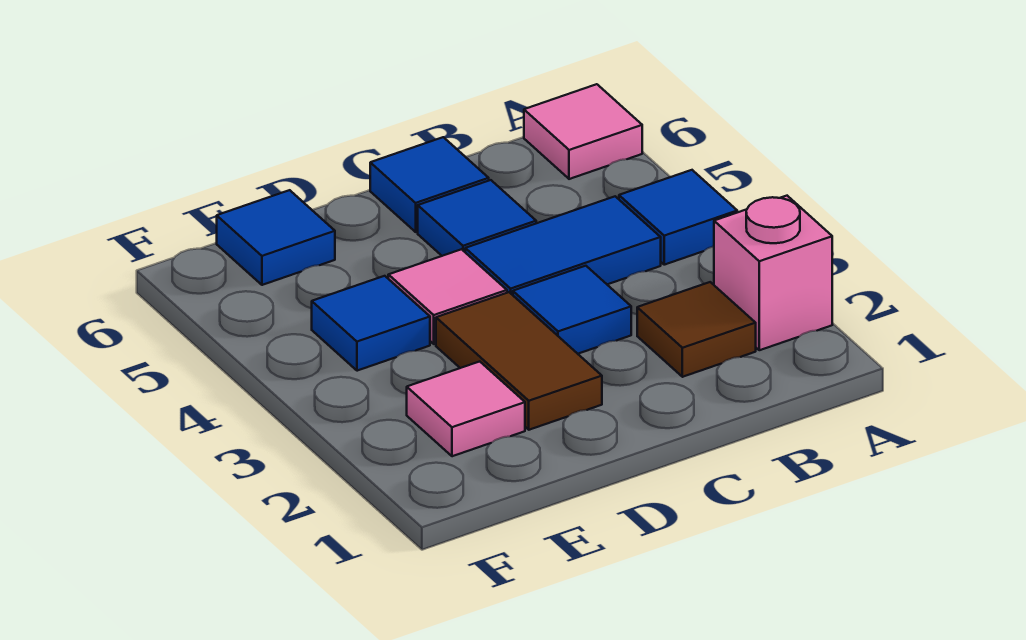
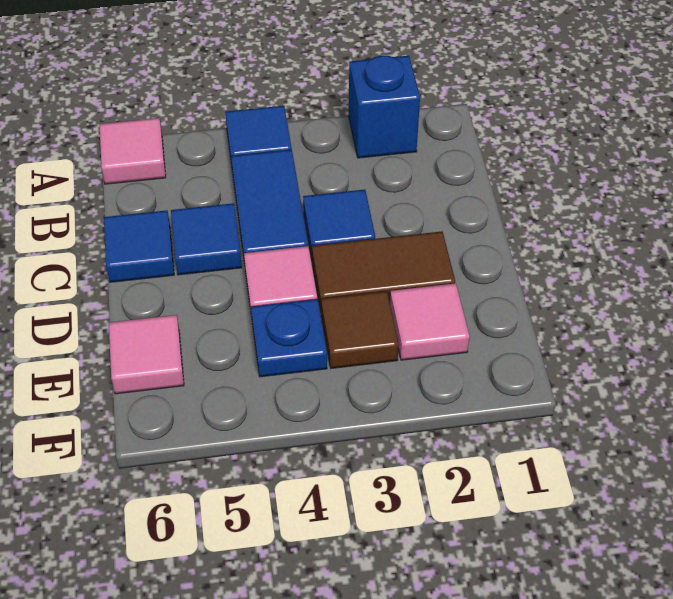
pink 1x1 brick [714,196,832,350] -> blue 1x1 brick [349,56,420,158]
brown 1x1 tile [637,282,756,377] -> brown 1x1 tile moved to [321,291,399,368]
blue 1x1 tile [312,276,430,371] -> blue 1x1 plate [251,299,327,377]
blue 1x1 tile [217,190,335,285] -> pink 1x1 tile [109,315,184,394]

